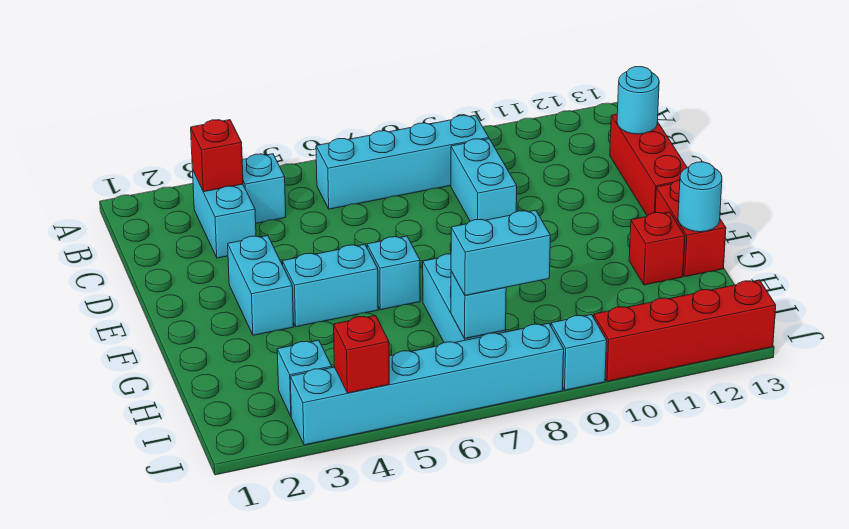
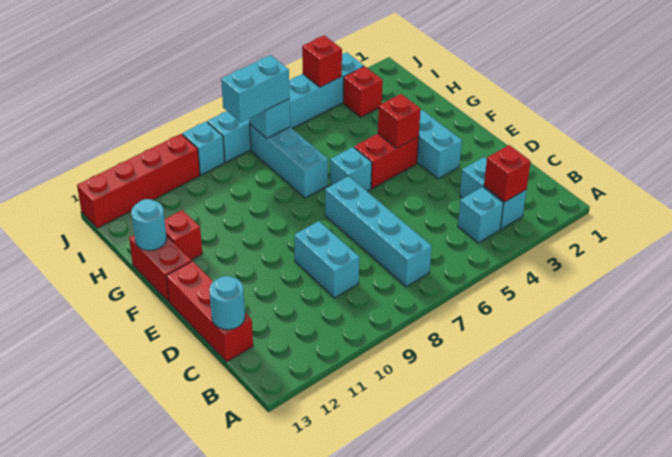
cyan 1x4 brick [316,115,489,209] -> cyan 1x4 brick turned to [325,176,432,287]
cyan 1x2 brick [282,244,378,327] -> red 1x2 brick [354,134,419,188]
none -> red 1x1 brick [378,94,421,148]
cyan 1x1 brick [277,340,332,416] -> red 1x1 brick [343,66,383,117]

